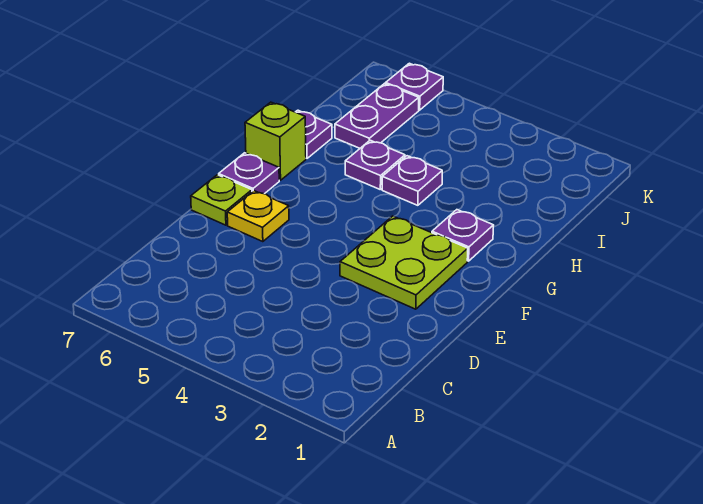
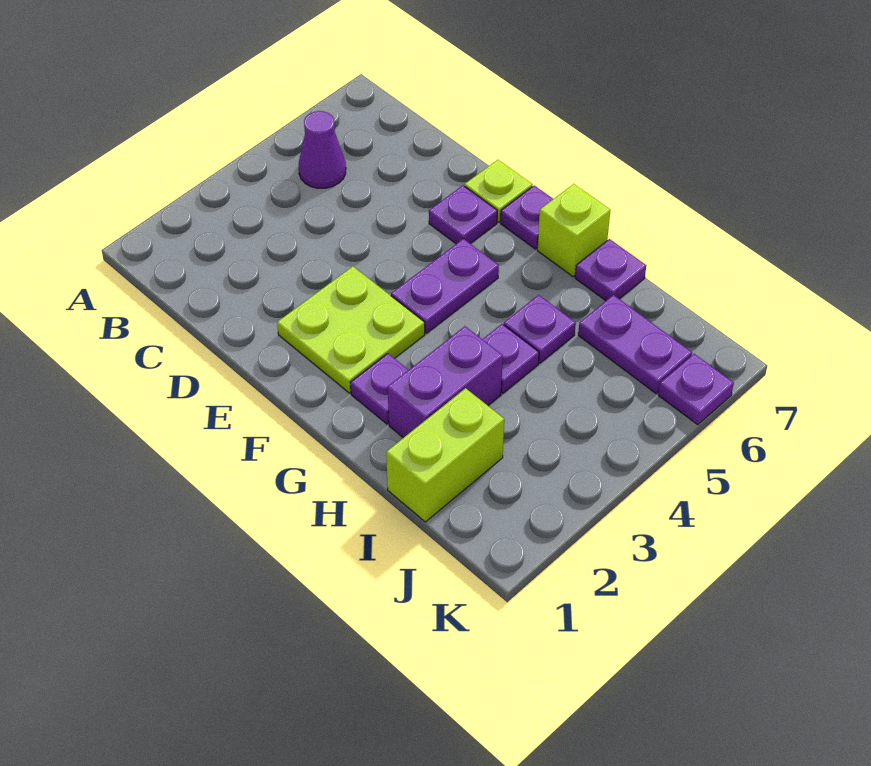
none -> purple 1x1 cone [299,111,346,188]
yellow 1x1 plate [227,191,289,242] -> purple 1x1 plate [429,185,497,244]
none -> purple 1x2 plate [391,239,499,333]
none -> purple 1x2 brick [388,326,503,438]
none -> lime 1x2 brick [386,388,504,522]

